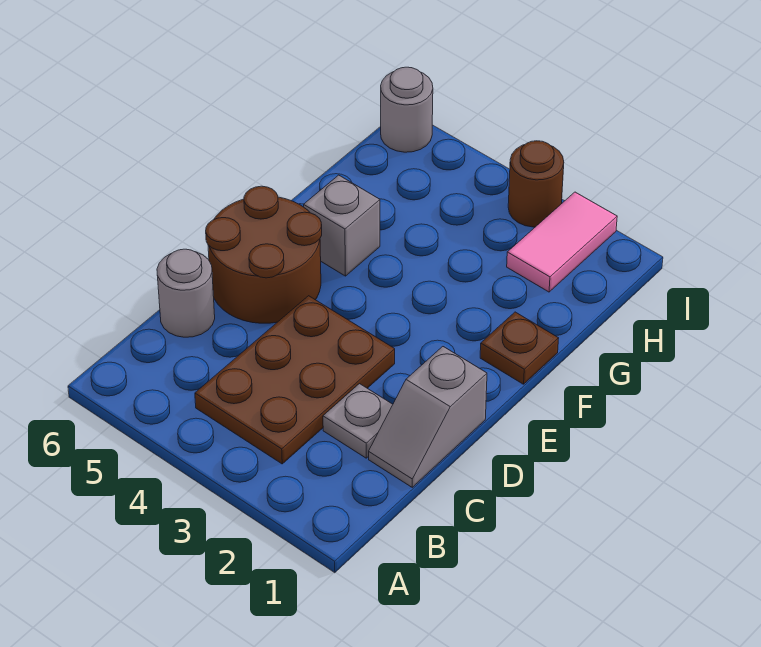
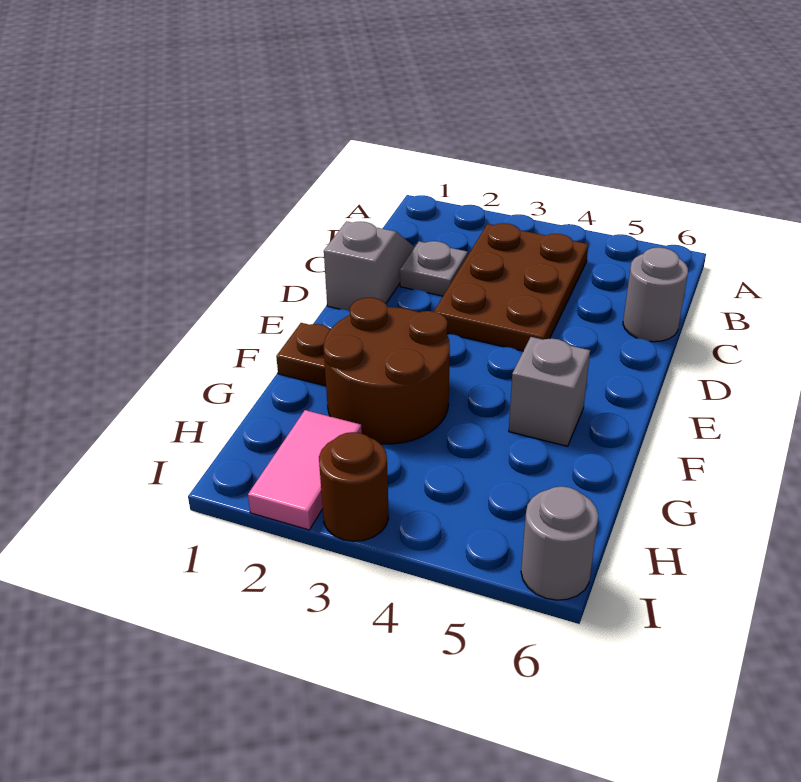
brown 2x2 round brick [206,186,322,323] -> brown 2x2 round brick moved to [324,298,450,444]

